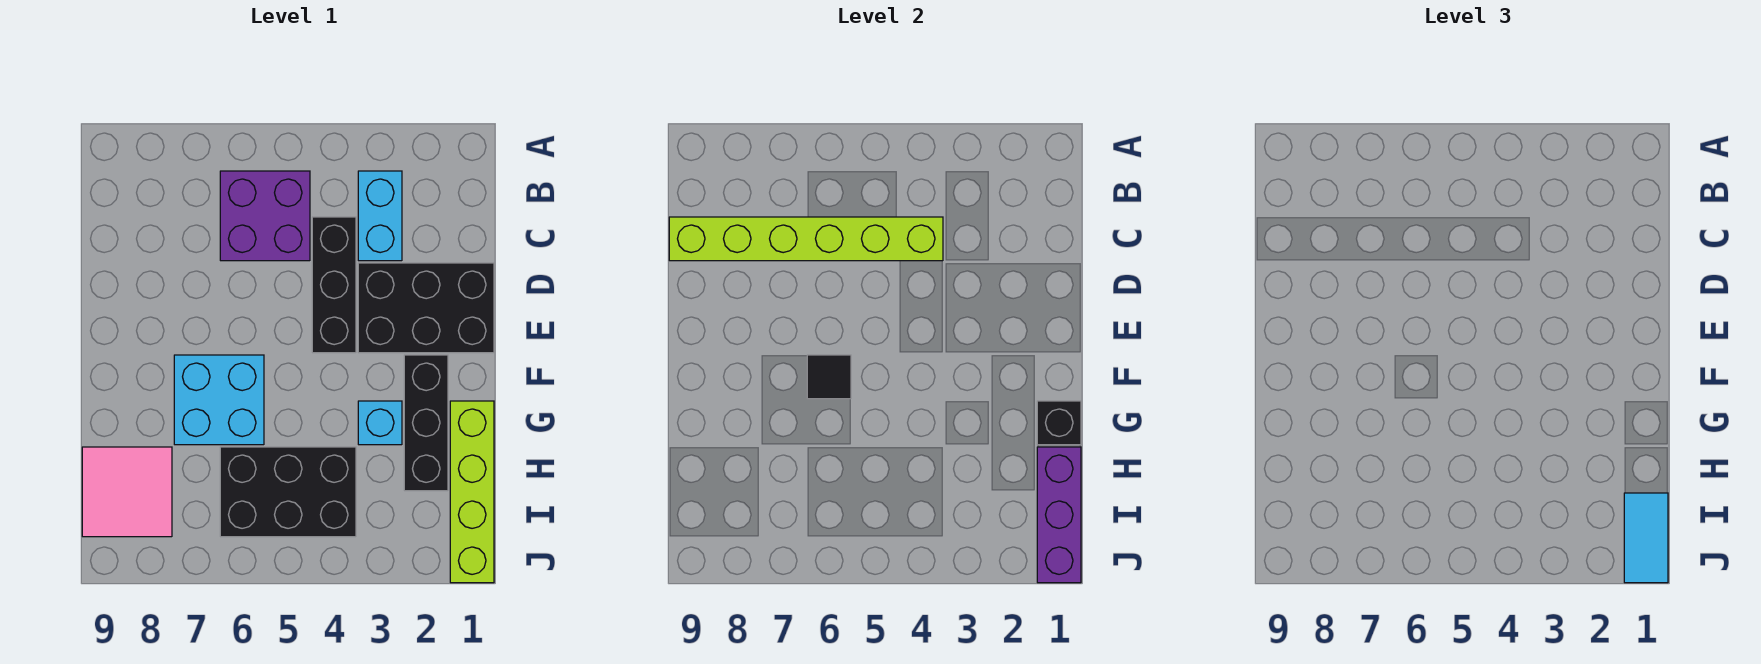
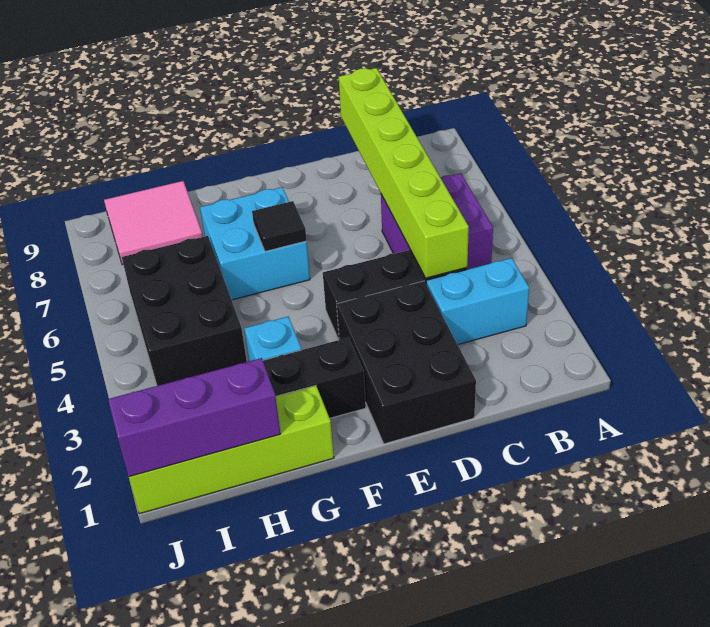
black 1x1 brick [1037,401,1081,445] -> none
cyan 1x2 tile [1624,493,1668,583] -> none

